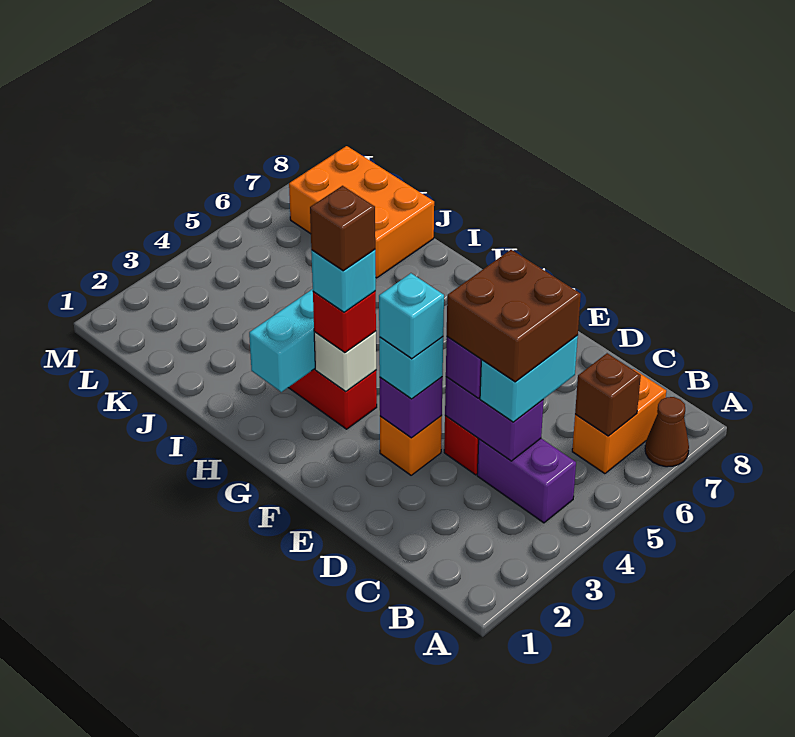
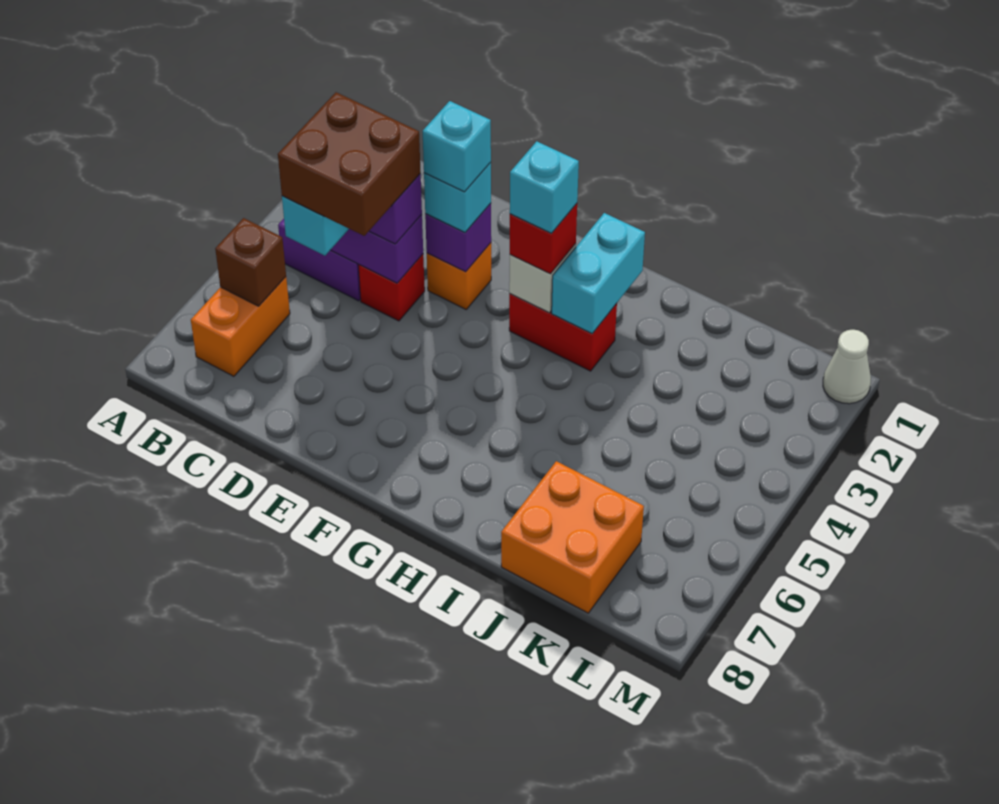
brown 1x1 cone [645,397,689,467] -> none
brown 1x1 brick [310,186,375,271] -> none
orange 2x3 brick [289,146,434,278] -> orange 2x2 brick [501,461,644,613]
none -> white 1x1 cone [823,330,871,404]

